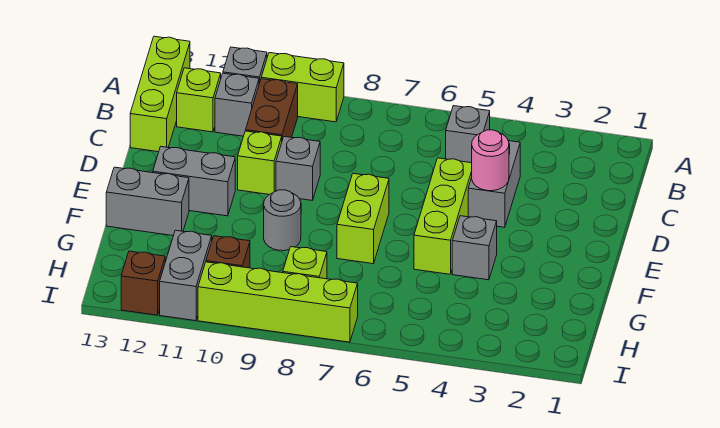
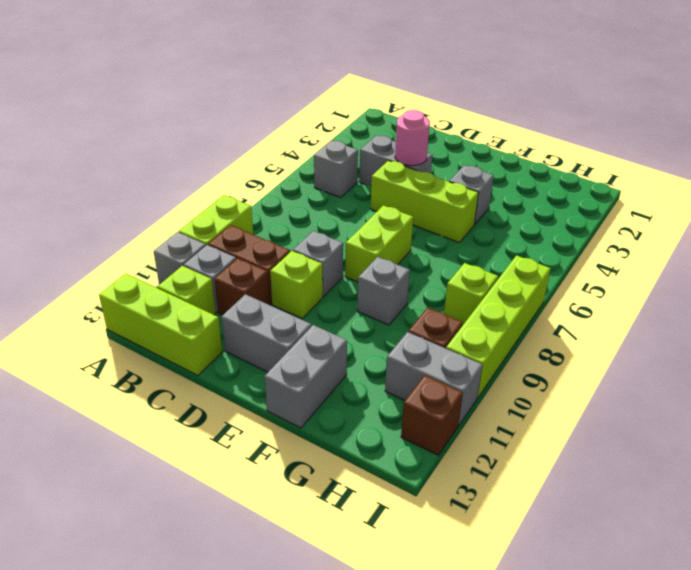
none -> brown 1x1 brick [215,258,270,315]
lime 1x2 brick [337,173,389,264] -> lime 1x2 brick turned to [345,205,413,282]
grey 1x2 brick [153,147,235,216] -> grey 1x2 brick turned to [221,294,311,372]
grey 1x1 round brick [264,190,301,251] -> grey 1x1 brick [357,257,410,325]

